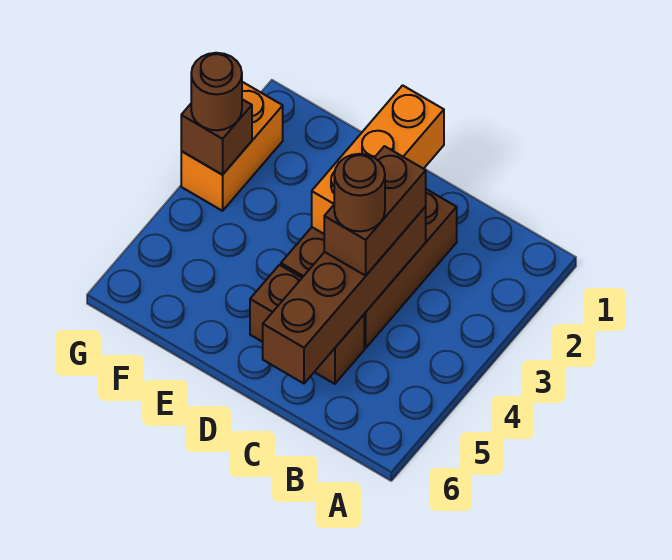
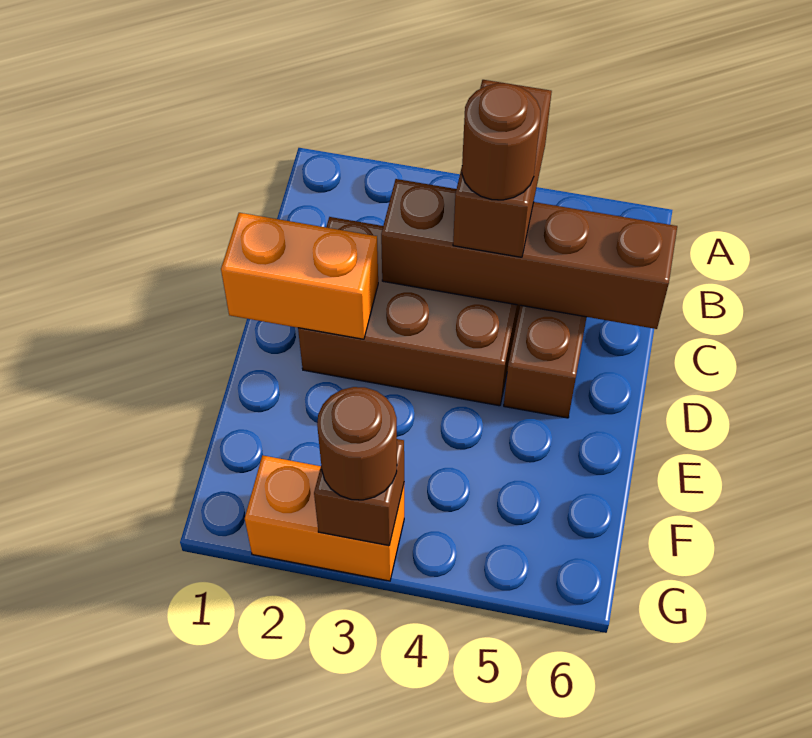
brown 1x2 brick [324,146,426,276] -> brown 1x2 brick turned to [453,80,552,257]
orange 1x3 brick [312,85,444,234] -> orange 1x2 brick [221,213,378,339]

